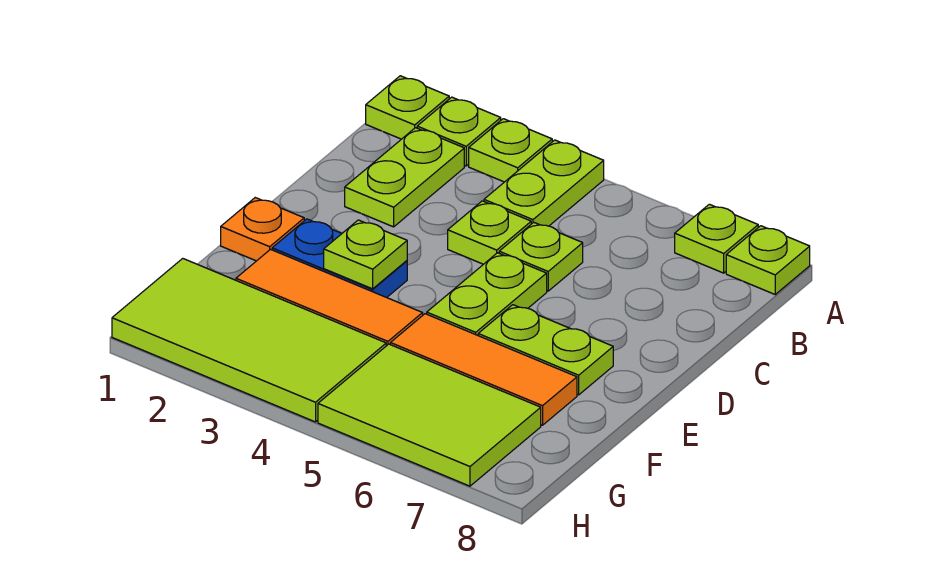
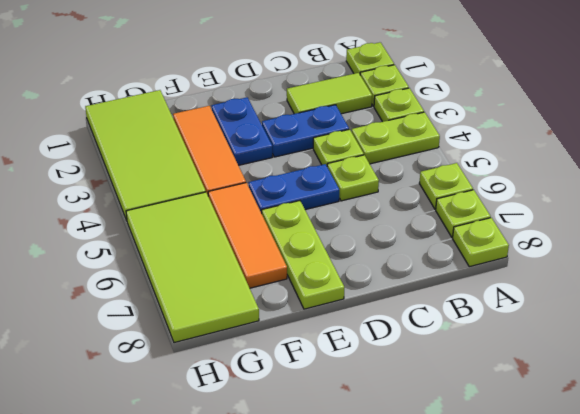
lime 1x2 plate [345,128,464,227] -> lime 1x2 tile [287,73,372,114]
none -> blue 1x2 plate [262,105,349,157]
lime 1x2 plate [427,253,547,335] -> blue 1x2 plate [248,164,339,213]
orange 1x1 plate [221,198,304,261] -> none
lime 1x1 plate [324,220,407,289] -> lime 1x1 plate moved to [419,163,473,209]
lime 1x2 plate [478,305,613,395] -> lime 1x3 plate [262,201,344,309]
lime 2x3 tile [318,344,541,486] -> lime 2x4 tile [126,192,259,343]

